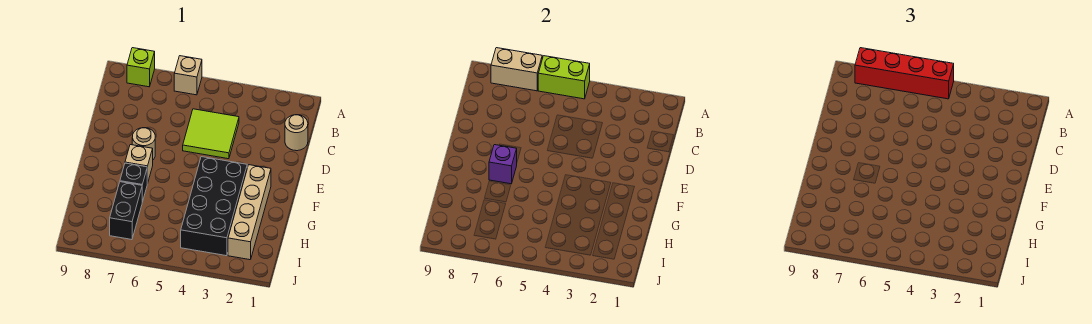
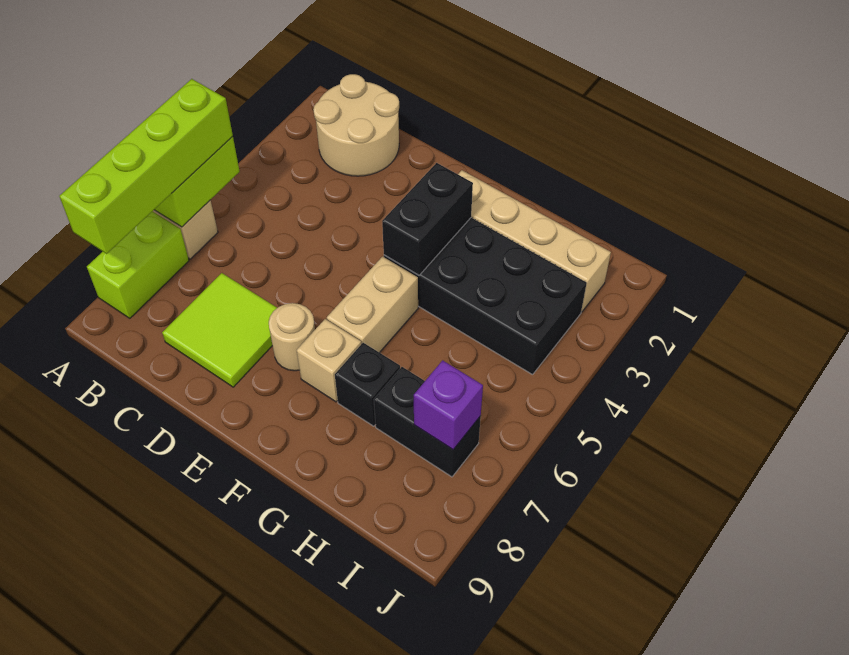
red 1x4 brick [855,48,954,99] -> lime 1x4 brick [59,79,233,254]
tan 1x2 brick [491,48,542,91] -> tan 1x2 brick moved to [327,257,418,353]
lime 1x1 brick [127,48,155,87] -> lime 1x2 brick [87,211,189,318]
tan 1x1 round brick [285,115,308,151] -> tan 2x2 round brick [313,74,399,176]
lime 2x2 tile [183,109,239,159] -> lime 2x2 tile moved to [162,273,277,387]
none -> black 1x2 brick [382,163,473,275]
purple 1x1 brick [489,145,517,184] -> purple 1x1 brick moved to [414,360,483,449]

